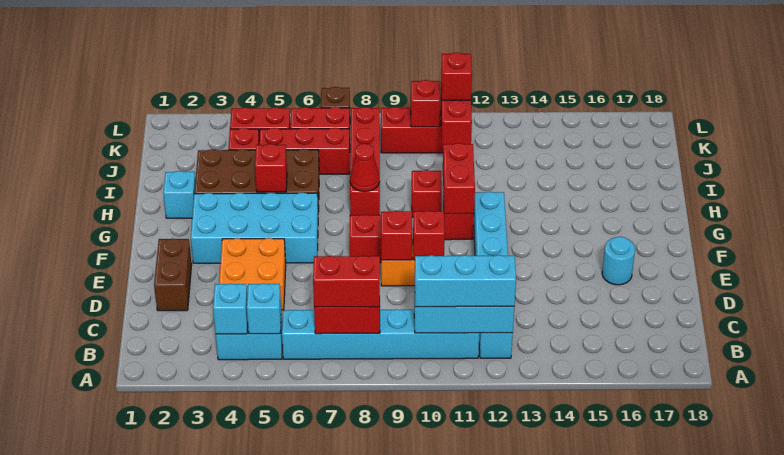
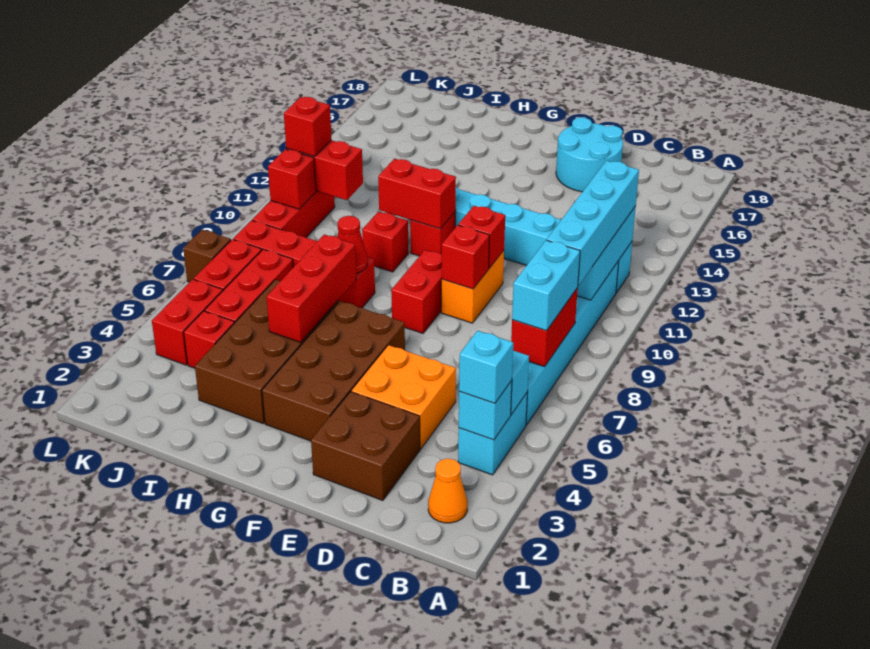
none -> orange 1x1 cone [428,459,467,523]
red 1x2 brick [313,256,380,307] -> cyan 1x2 brick [512,240,580,331]
cyan 1x3 brick [415,255,516,307] -> cyan 1x4 brick [547,161,639,286]
brown 1x2 brick [154,239,192,311] -> brown 2x2 brick [311,392,420,501]
cyan 1x1 round brick [602,237,635,285] -> cyan 2x2 round brick [556,117,623,192]
cyan 2x4 brick [191,193,318,263] -> brown 2x4 brick [262,301,405,441]
cyan 1x1 brick [163,171,195,218] -> cyan 1x1 brick moved to [459,331,513,403]
red 1x1 brick [255,144,287,192] -> red 1x3 brick [266,235,356,342]

